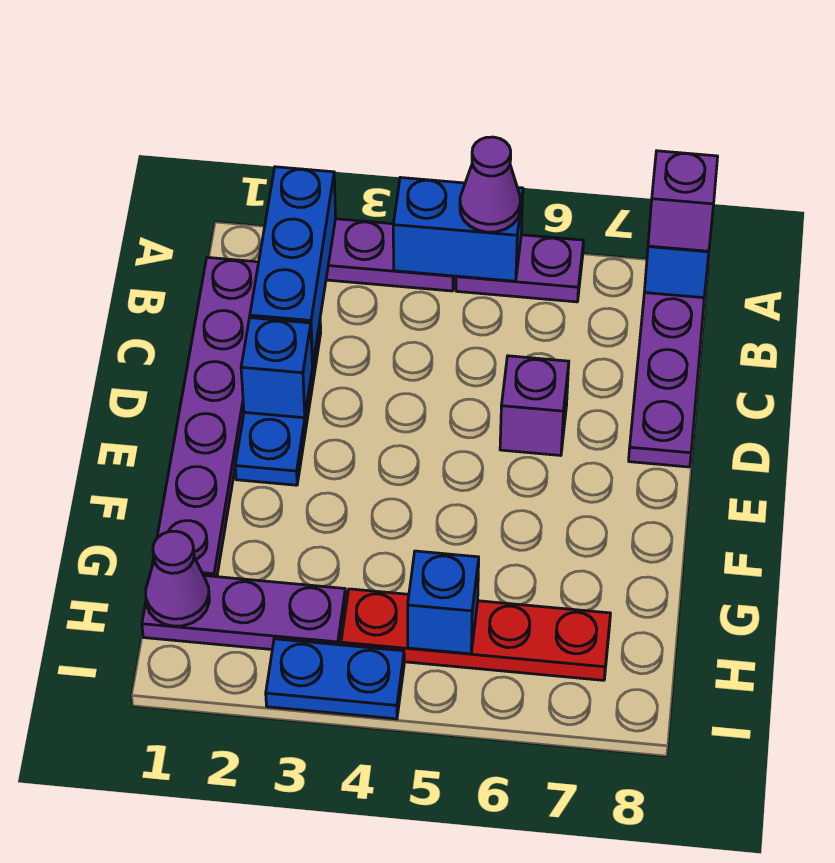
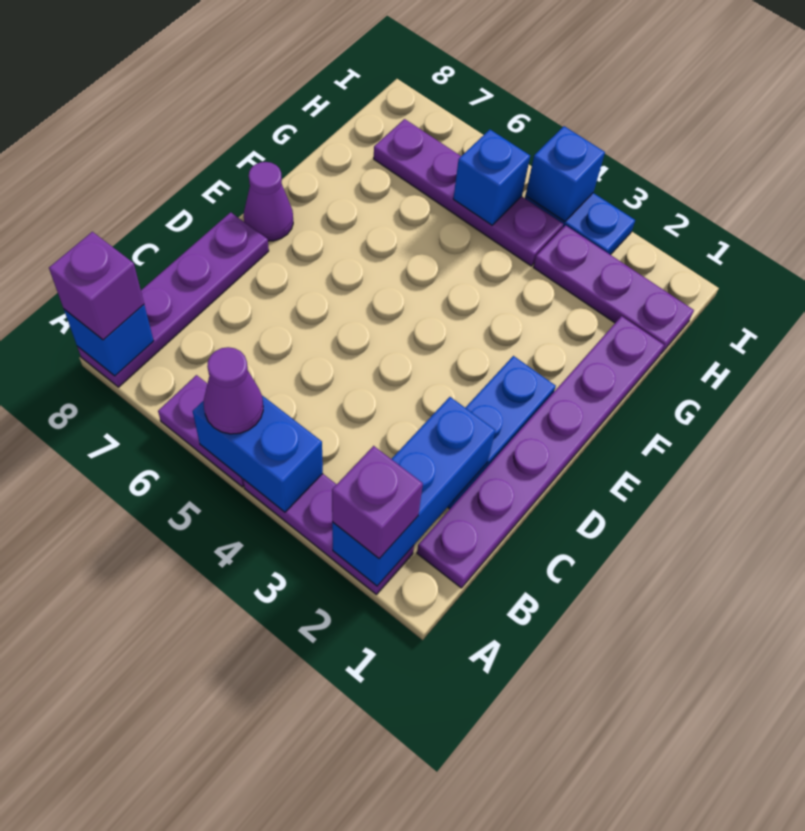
blue 1x1 brick [241,318,312,418] -> blue 1x1 brick moved to [526,126,605,222]
purple 1x1 brick [500,356,569,456] -> purple 1x1 brick moved to [332,446,423,559]
purple 1x1 cone [146,531,209,626] -> purple 1x1 cone moved to [244,162,293,241]
red 1x4 plate [341,589,611,680] -> purple 1x4 plate [374,119,563,266]

